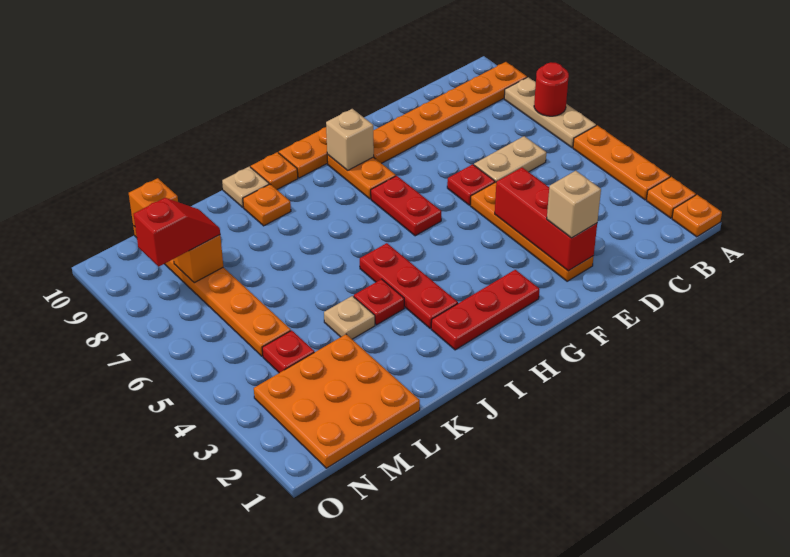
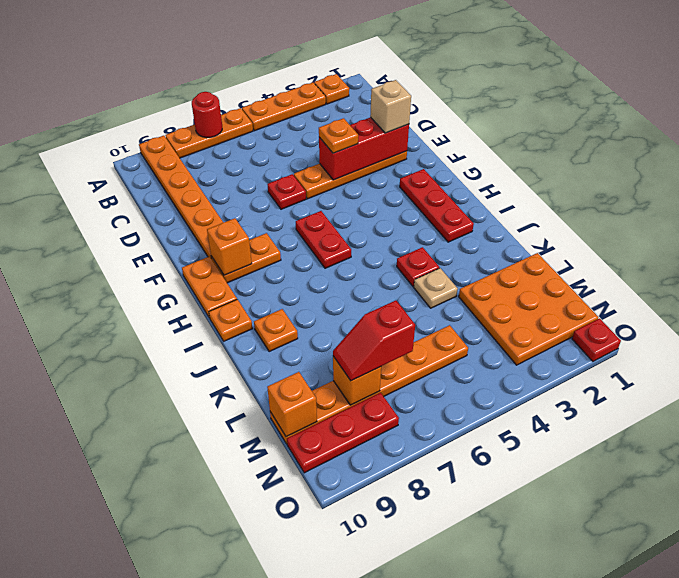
orange 1x1 plate [672,195,722,237] -> orange 1x1 plate moved to [319,118,358,153]
tan 1x3 plate [504,77,596,148] -> orange 1x3 plate [166,108,253,158]
tan 1x2 plate [474,136,546,182] -> none
red 1x2 plate [371,176,441,236] -> red 1x2 plate turned to [296,211,351,268]
tan 1x1 brick [326,109,374,170] -> orange 1x1 brick [207,218,252,275]
red 1x3 plate [360,243,458,329] -> red 1x3 plate moved to [287,393,399,473]
tan 1x1 plate [222,166,269,207] -> none
red 1x1 plate [262,330,314,373] -> red 1x1 plate moved to [572,318,621,361]
red 1x2 slope [134,198,220,267] -> red 1x2 slope turned to [333,300,415,381]

